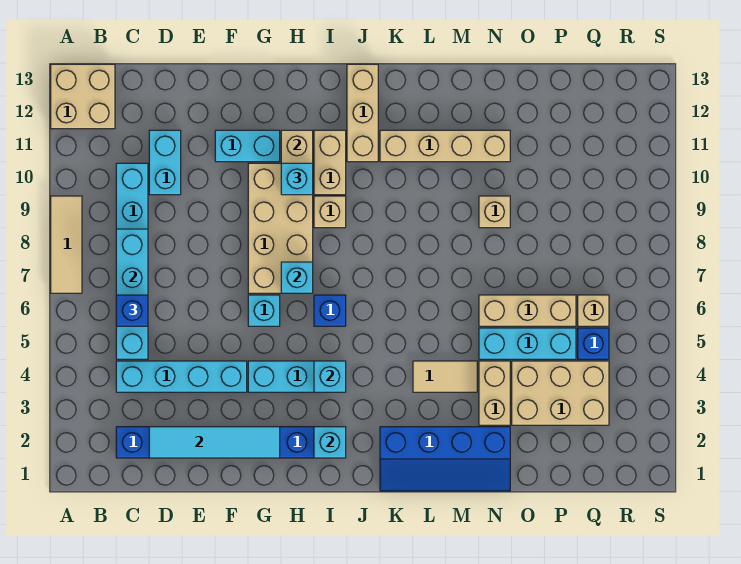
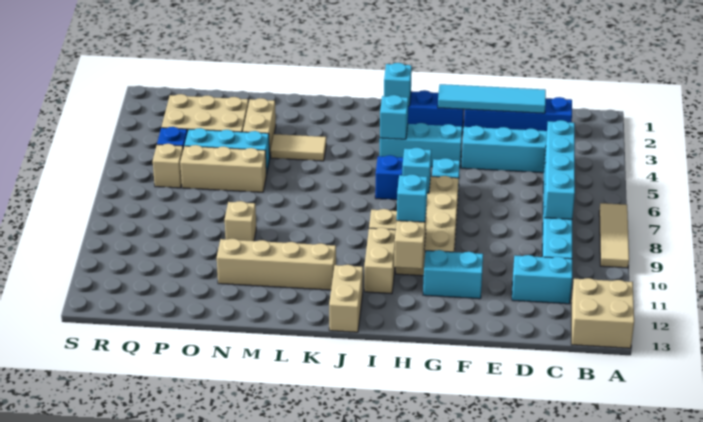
blue 1x1 brick [116,295,148,326] -> none
cyan 1x2 brick [149,130,181,195] -> cyan 1x2 brick turned to [512,255,572,304]
tan 1x3 brick [347,64,378,162] -> tan 1x2 brick [329,265,363,332]
blue 2x4 slope [380,427,510,491] -> none

